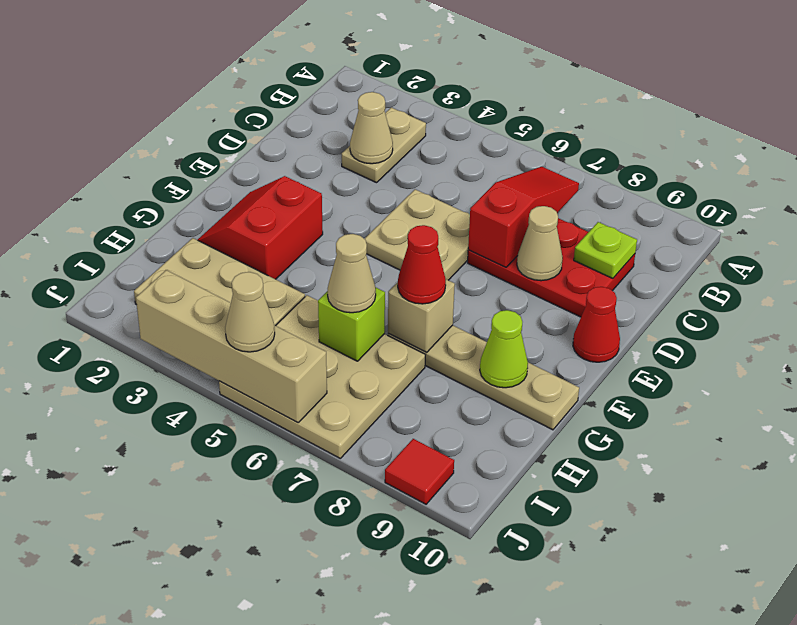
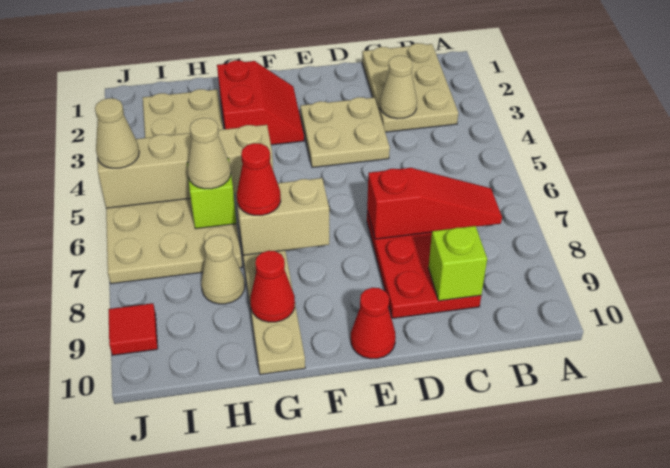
tan 1x2 plate [342,107,426,183] -> tan 2x3 plate [362,43,458,132]
lime 1x1 plate [574,222,637,278] -> lime 1x1 brick [429,226,487,301]
tan 2x2 plate [365,189,470,280] -> tan 2x2 plate moved to [300,97,390,167]
tan 1x1 cone [517,206,563,281] -> tan 1x1 cone moved to [201,235,245,304]
red 2x2 slope [198,176,323,279] -> red 2x2 slope turned to [217,60,304,145]
tan 1x1 brick [388,279,455,352] -> tan 1x2 brick [235,178,329,255]
lime 1x1 cone [480,310,528,388] -> red 1x1 cone [250,251,295,322]
tan 1x4 brick [136,270,327,423] -> tan 1x4 brick turned to [97,125,273,208]

